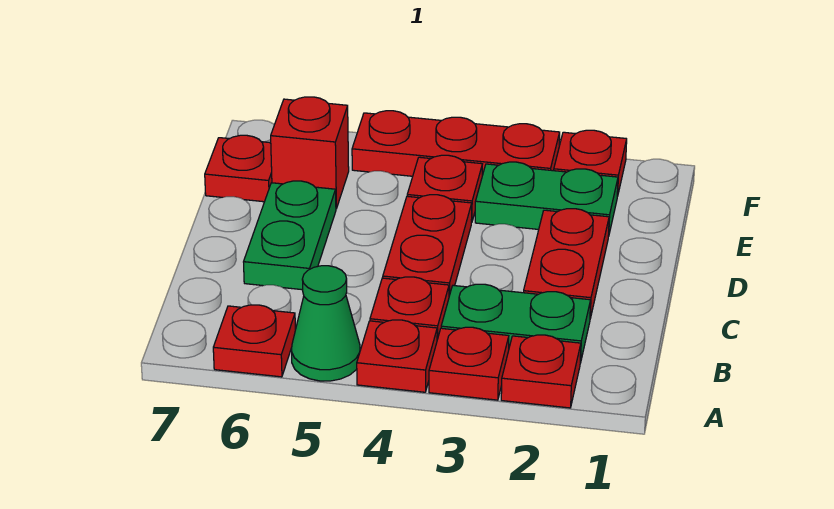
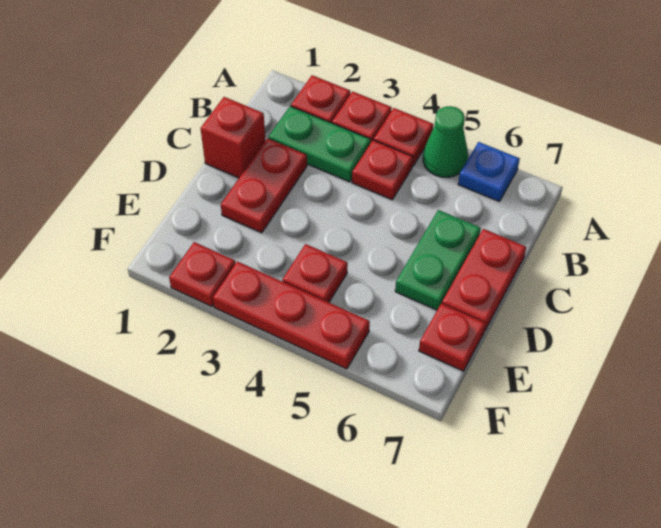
red 1x1 plate [213,305,295,377] -> blue 1x1 plate [458,142,520,202]
red 1x2 plate [383,195,472,296] -> red 1x2 plate moved to [442,229,526,331]
green 1x2 plate [475,162,618,236] -> none
red 1x1 brick [271,97,349,209] -> red 1x1 brick moved to [200,97,266,178]

